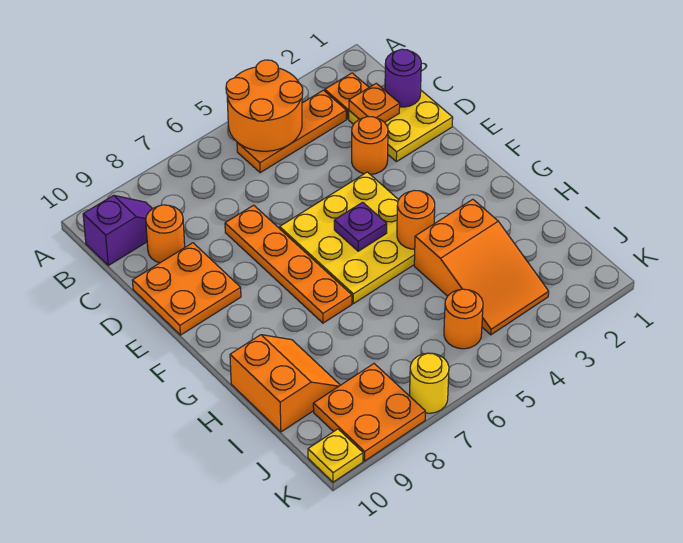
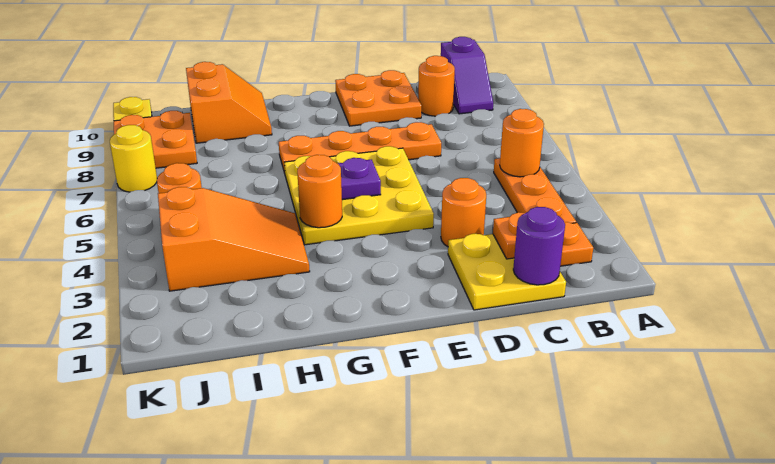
orange 2x2 round brick [226,60,303,151] -> orange 1x1 round brick [500,109,544,177]
orange 2x3 slope [414,199,549,335] -> orange 2x3 slope turned to [158,187,310,291]
orange 2x2 slope [230,335,340,432] -> orange 2x2 slope turned to [186,62,272,143]

